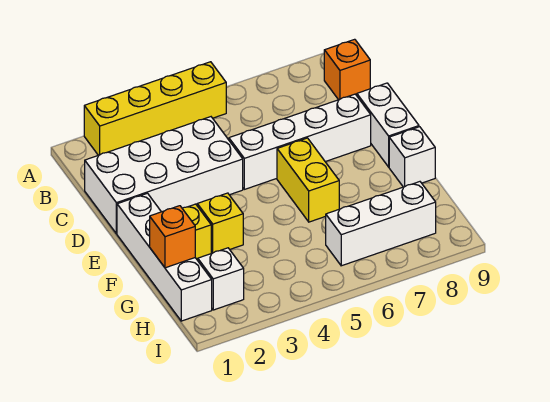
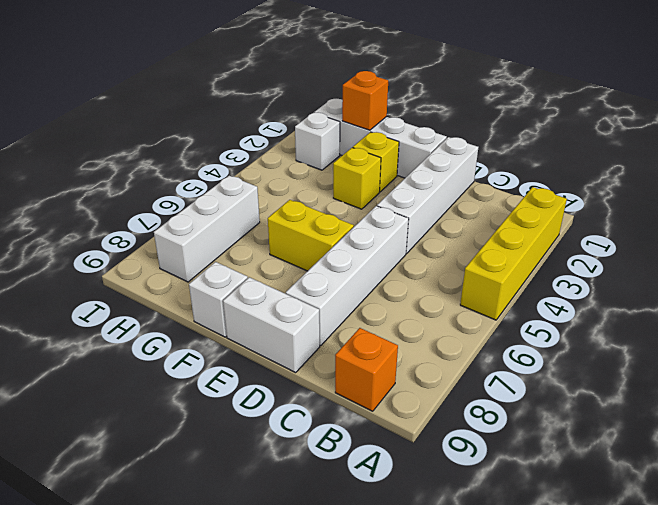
white 2x4 brick [85,117,243,234] -> white 1x4 brick [377,137,478,254]

